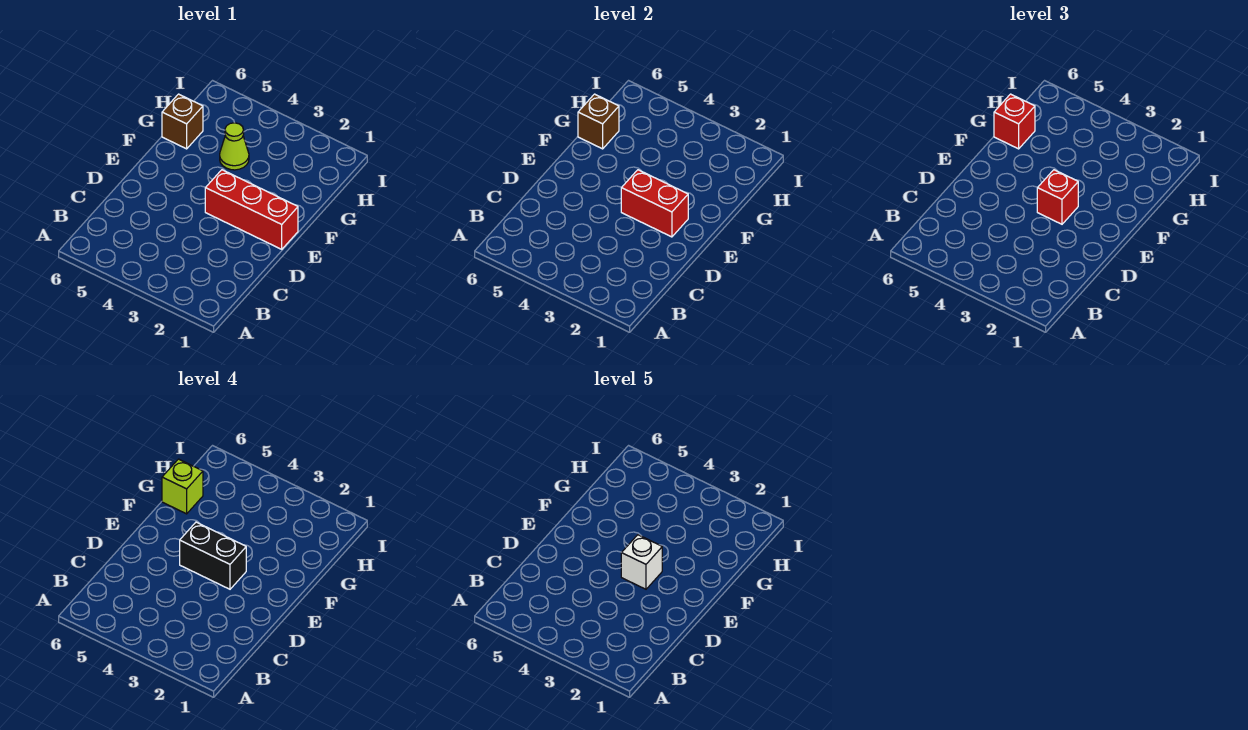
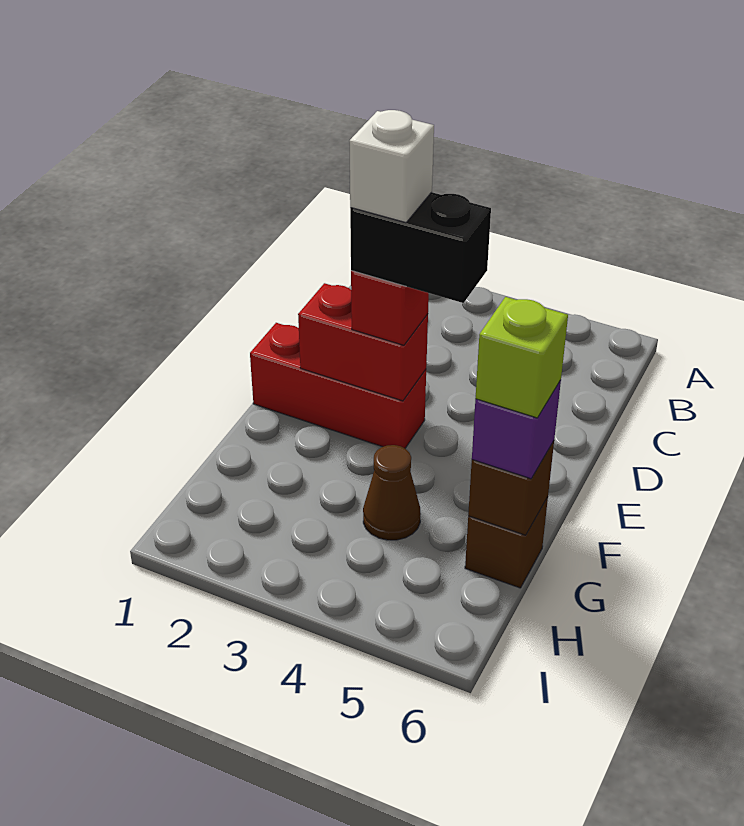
lime 1x1 cone [220,123,249,170] -> brown 1x1 cone [363,445,421,540]
red 1x1 brick [994,94,1035,149] -> purple 1x1 brick [472,380,561,479]

